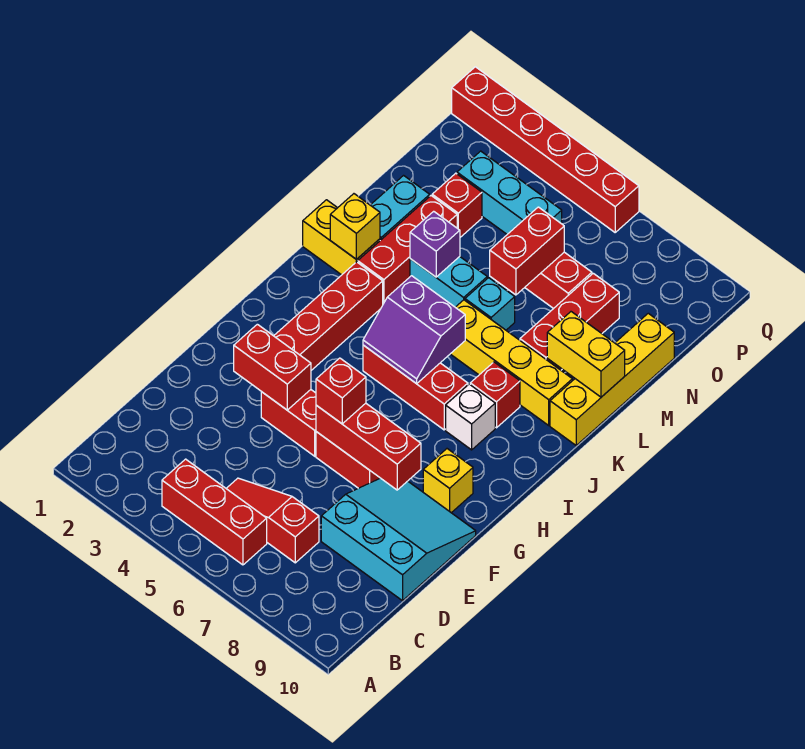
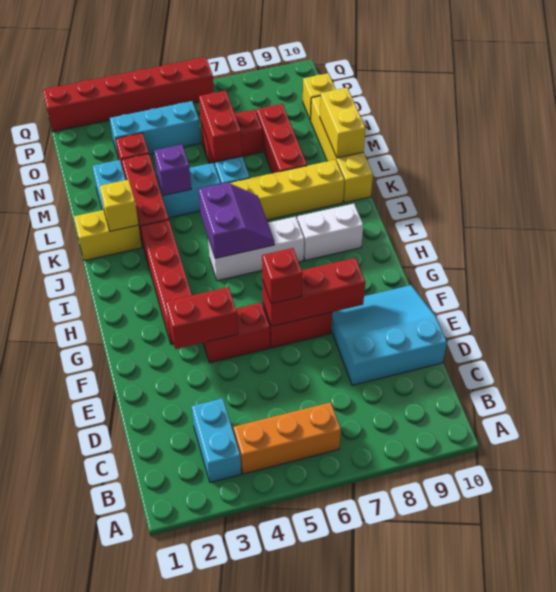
none -> cyan 1x2 brick [192,398,241,482]
red 1x3 brick [162,459,267,565] -> orange 1x3 brick [233,402,341,474]
red 1x3 slope [226,478,319,563] -> none
yellow 1x1 brick [423,449,473,513] -> yellow 1x1 brick moved to [303,73,335,120]
red 1x3 brick [363,345,468,430] -> white 1x3 brick [208,217,304,281]
purple 2x2 slope [363,276,465,384] -> purple 2x2 slope turned to [199,183,274,258]
white 1x1 brick [446,384,495,450] -> white 1x2 brick [297,204,363,260]
red 1x1 brick [470,362,520,428] -> none
yellow 1x2 brick [547,312,625,397] -> yellow 1x2 brick turned to [320,88,366,158]

